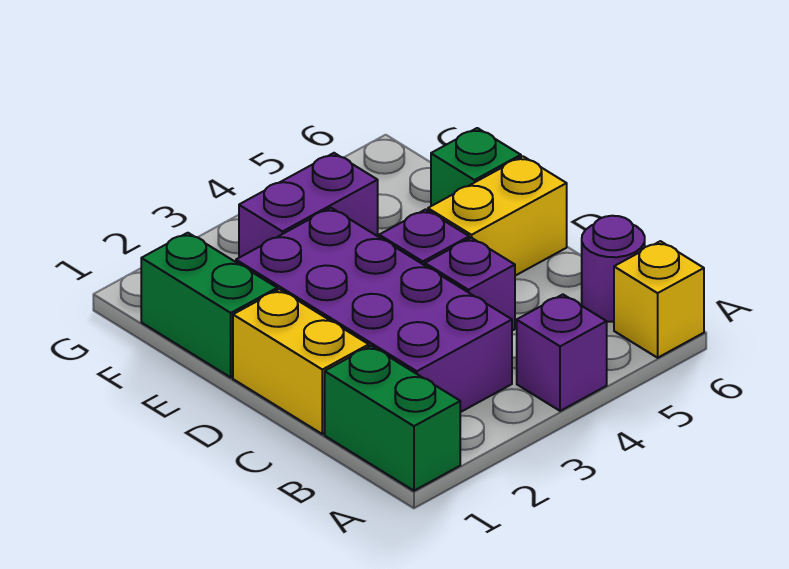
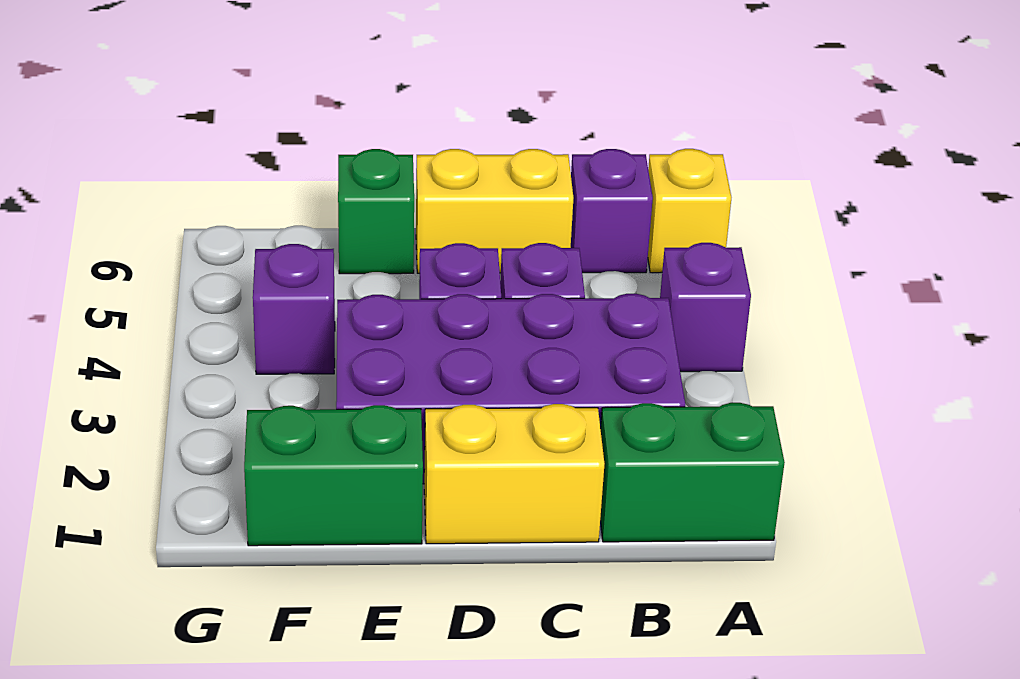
purple 1x1 round brick [582,216,645,322] -> purple 1x1 brick [571,149,653,273]
yellow 1x2 brick [428,156,567,276] -> yellow 1x2 brick turned to [416,149,573,273]
purple 1x2 brick [239,153,378,258] -> purple 1x1 brick [253,244,335,374]

